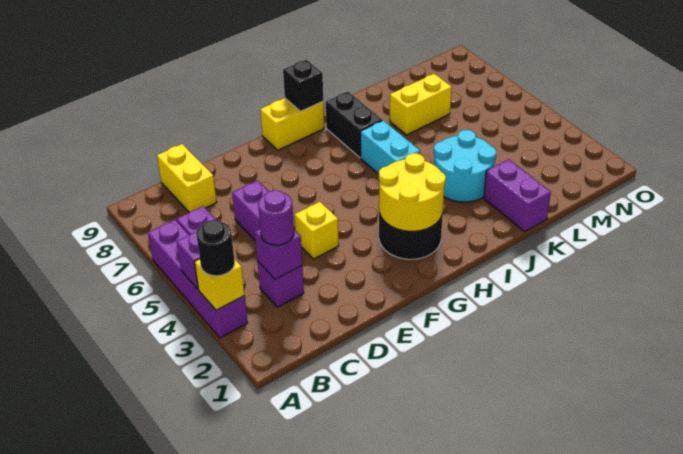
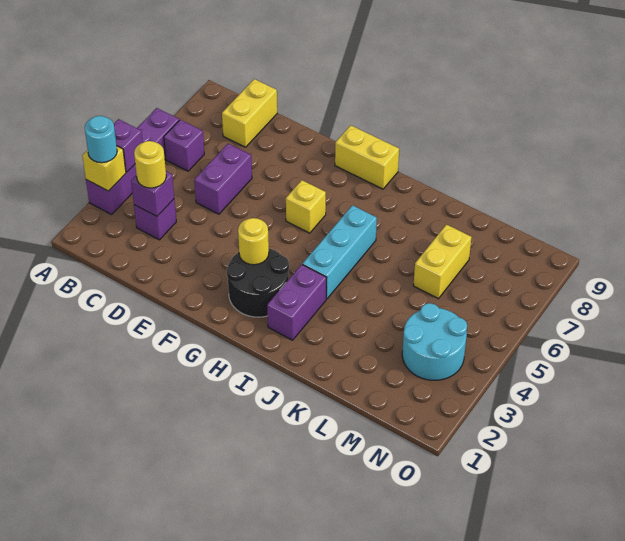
black 1x1 round brick [196,220,235,276] -> cyan 1x1 round brick [85,116,117,163]
purple 1x1 round brick [258,190,294,245] -> yellow 1x1 round brick [134,141,166,188]
yellow 1x1 brick [295,202,339,259] -> yellow 1x1 brick moved to [286,180,326,233]
yellow 2x2 round brick [379,153,446,231] -> yellow 1x1 round brick [238,218,269,265]
black 1x1 brick [283,60,323,111] -> none
cyan 1x2 brick [360,120,420,174] -> cyan 1x3 brick [302,205,377,299]
black 1x2 brick [326,91,382,158] -> none
cyan 2x2 round brick [434,130,496,202] -> cyan 2x2 round brick moved to [402,303,467,380]
purple 1x2 brick [484,159,551,232] -> purple 1x2 brick moved to [267,265,327,340]
yellow 1x2 brick [390,74,452,135] -> yellow 1x2 brick turned to [413,225,472,299]

